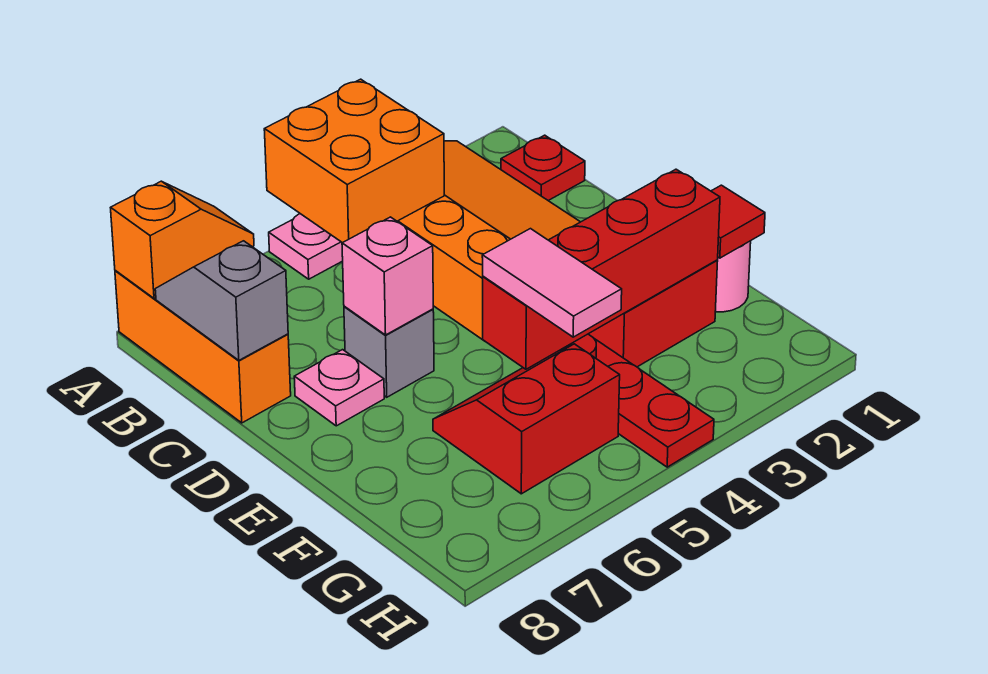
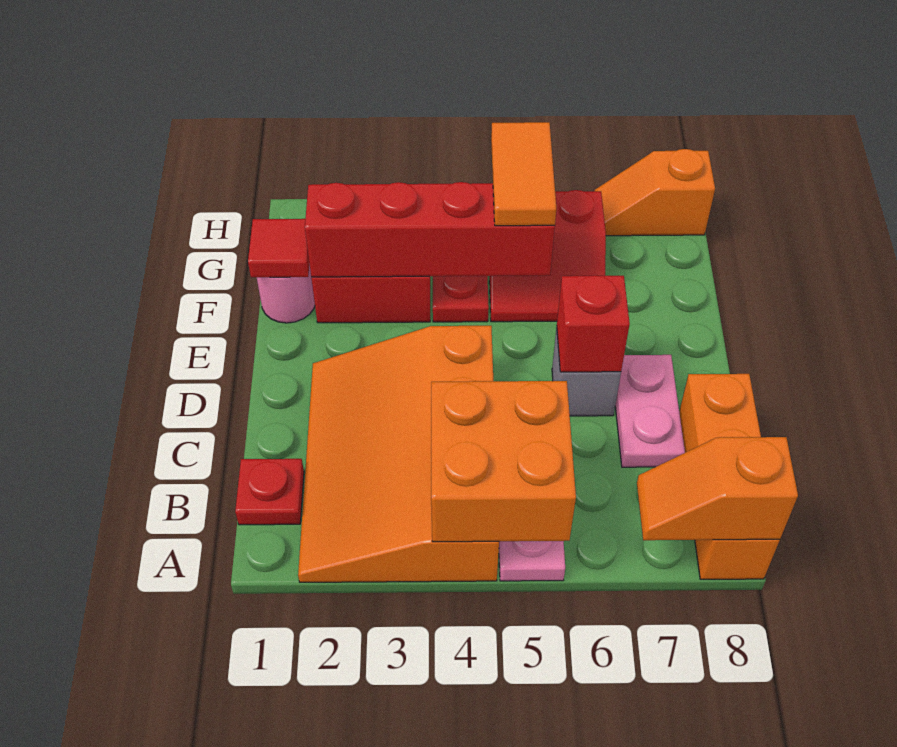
grey 1x2 slope [155,241,288,360] -> none
pink 1x1 brick [342,217,433,335] -> red 1x1 brick [557,275,630,372]
pink 1x1 plate [294,350,384,426] -> pink 1x2 plate [615,355,685,467]
pink 1x2 tile [482,229,622,337] -> orange 1x2 tile [491,122,556,226]
none -> orange 1x2 slope [595,149,715,236]

